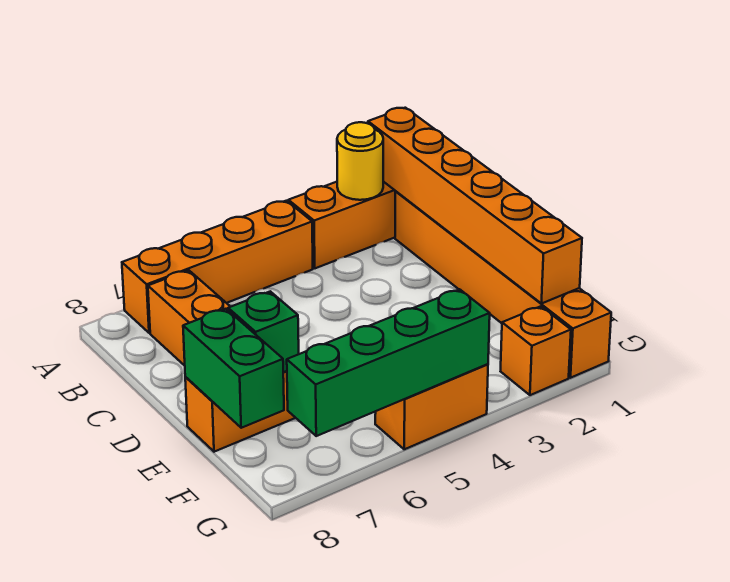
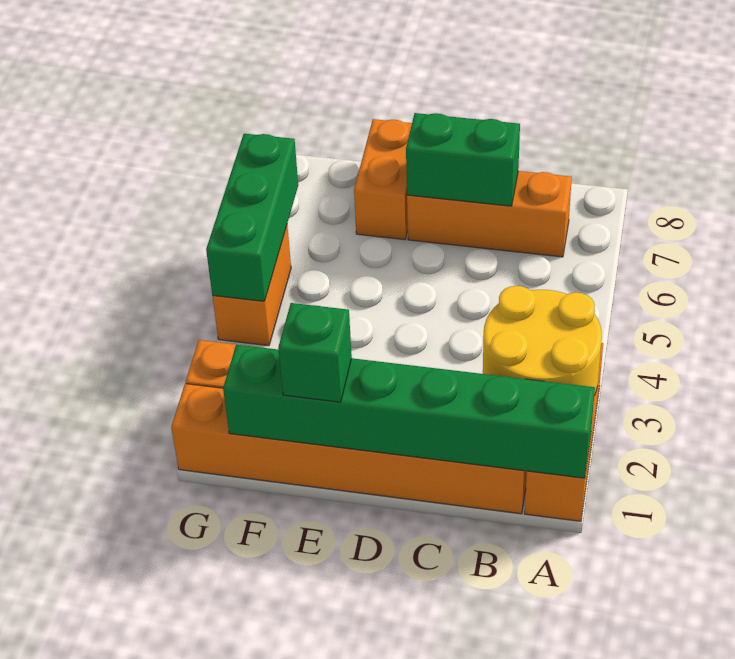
orange 1x6 brick [368,108,582,304] -> green 1x6 brick [223,345,595,478]
yellow 1x1 round brick [337,122,383,200] -> yellow 2x2 round brick [483,286,602,395]
orange 1x4 brick [122,201,313,333] -> none
green 1x1 brick [228,291,299,372] -> green 1x1 brick moved to [278,303,352,402]
green 1x2 brick [183,309,284,428] -> green 1x2 brick moved to [406,113,520,206]
green 1x4 brick [287,289,490,436] -> green 1x3 brick [206,134,298,301]

